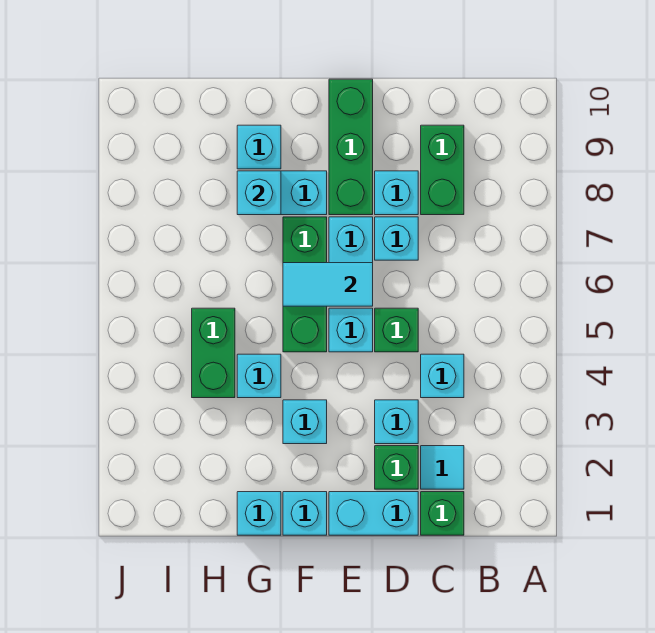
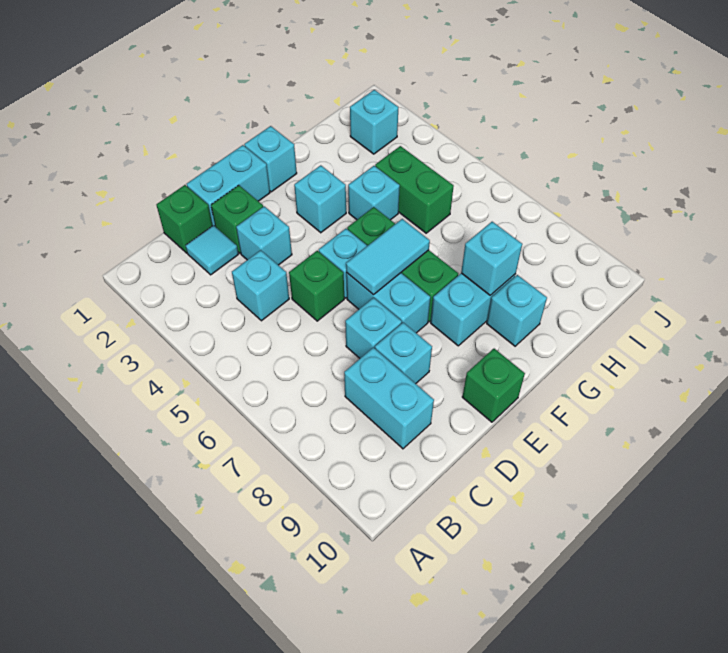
green 1x2 brick [421,125,464,215] -> cyan 1x2 brick [344,347,434,449]
green 1x3 brick [329,79,373,215] -> green 1x1 brick [462,349,525,422]
cyan 1x1 brick [237,492,281,535] -> cyan 1x1 brick moved to [350,90,398,154]

